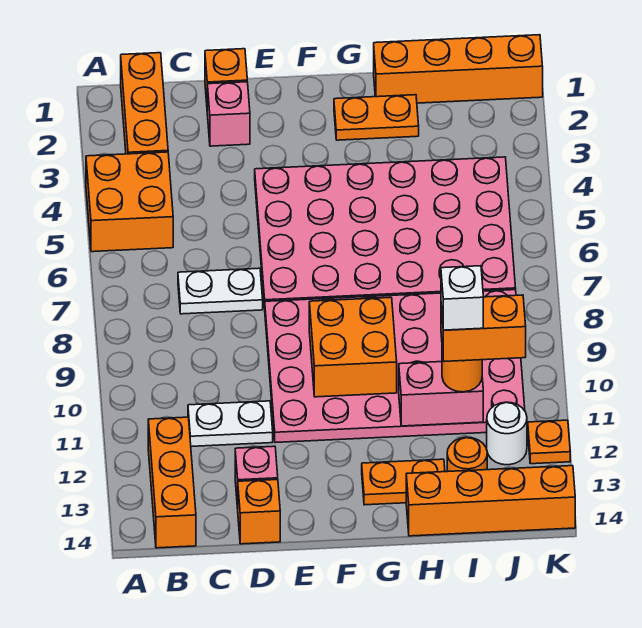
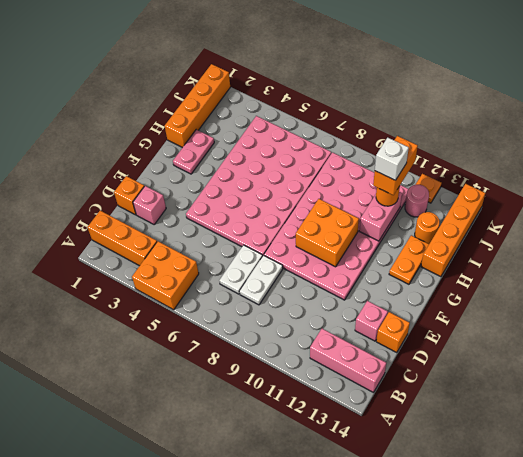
orange 1x3 brick [148,417,196,548] -> pink 1x3 brick [310,329,386,393]
white 1x2 plate [188,401,273,446] -> white 1x2 plate moved to [239,255,283,305]
orange 1x2 plate [334,95,419,140] -> pink 1x2 plate [173,130,214,174]
white 1x1 round brick [487,402,527,465] -> pink 1x1 round brick [405,185,429,217]

